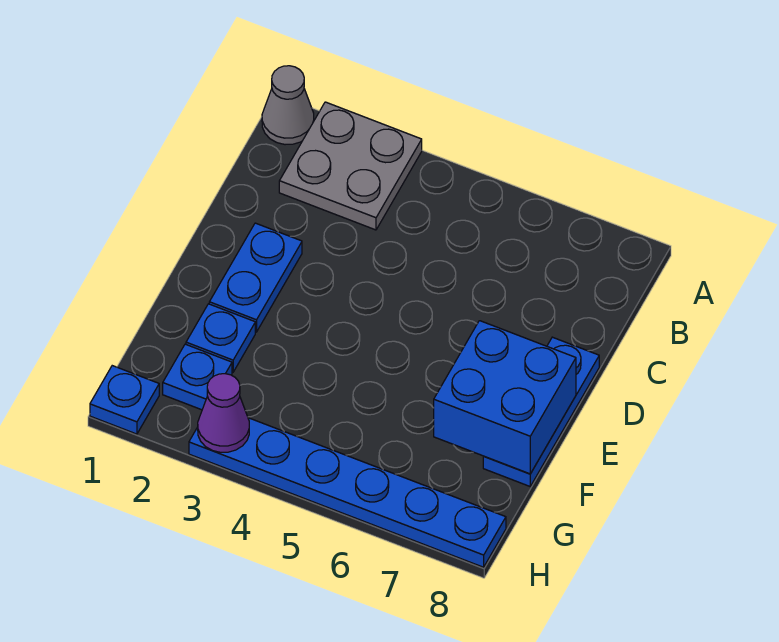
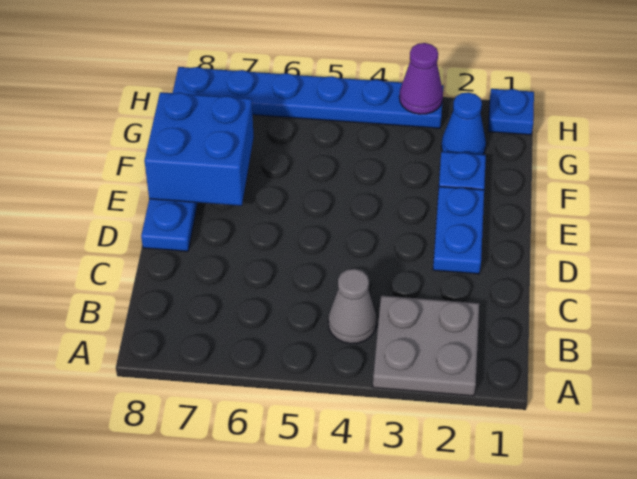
grey 1x1 cone [262,66,314,145] -> grey 1x1 cone moved to [328,269,376,344]
blue 1x1 plate [163,344,232,410] -> blue 1x1 cone [441,92,486,155]

